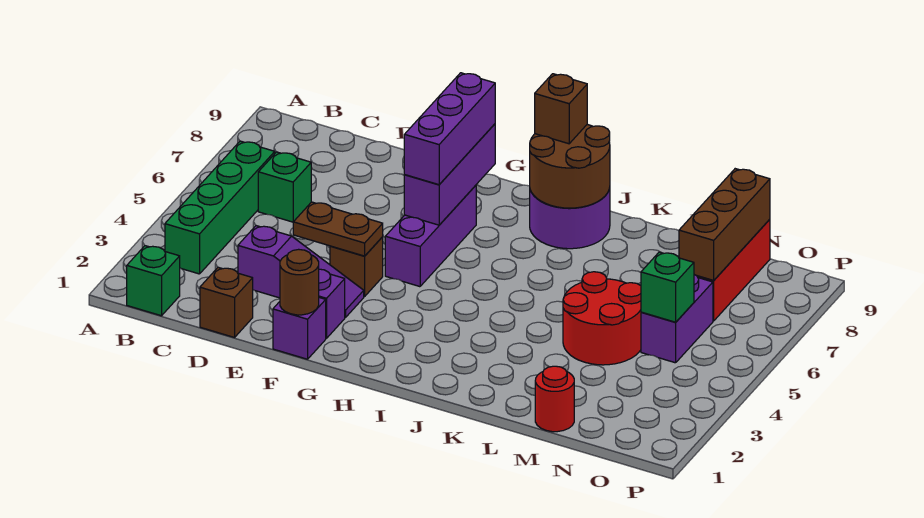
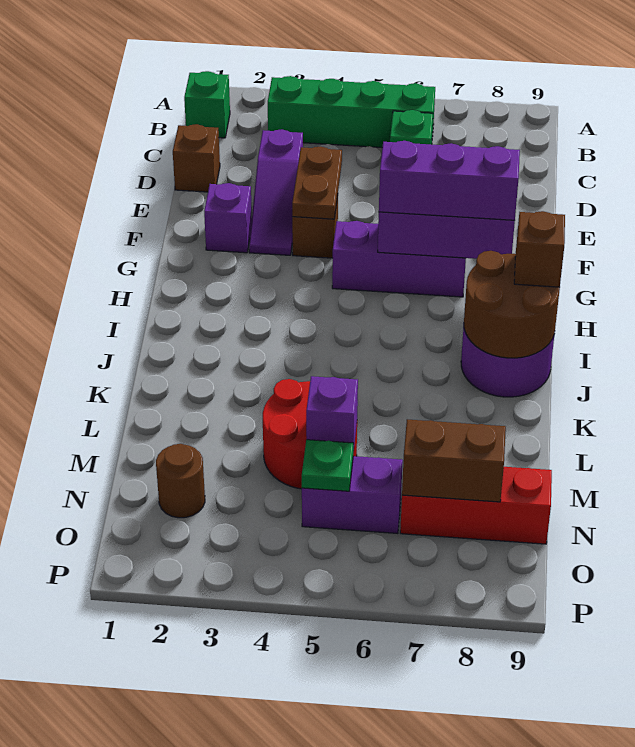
purple 1x1 brick [273,298,326,359] -> purple 1x1 brick moved to [306,376,358,453]
brown 1x1 round brick [280,249,319,315] -> brown 1x1 round brick moved to [156,444,205,518]
red 1x1 round brick [535,366,574,432] -> none
green 1x1 brick [641,252,694,322] -> green 1x1 plate [302,440,353,491]
brown 1x3 brick [679,169,770,281] -> brown 1x2 brick [402,419,506,502]

